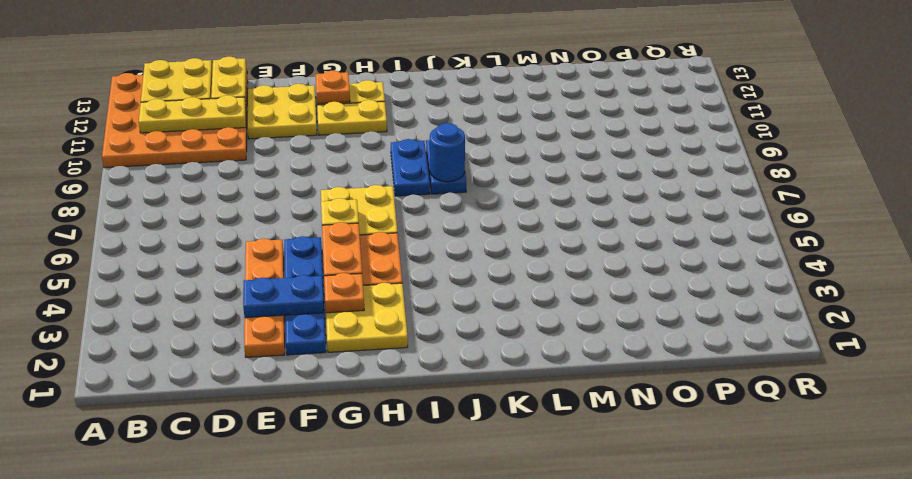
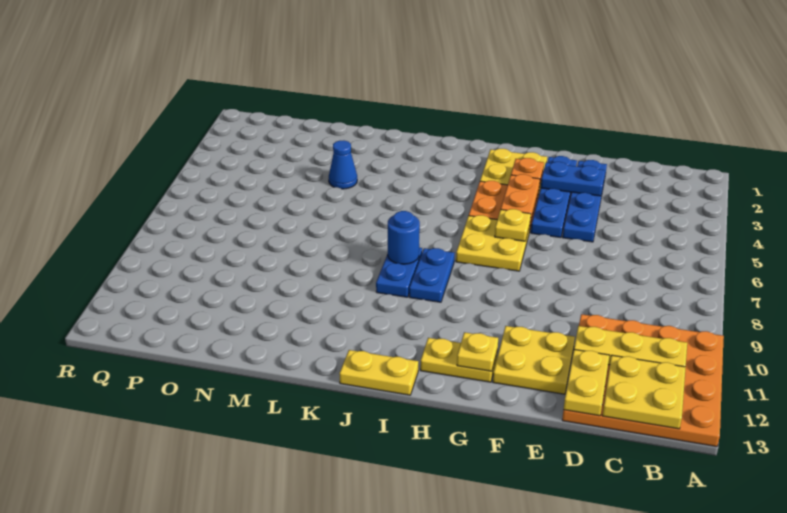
orange 1x4 plate [244,239,285,357] -> blue 1x4 plate [563,160,607,242]
yellow 1x2 plate [317,100,387,135] -> yellow 1x2 plate moved to [339,350,418,395]
orange 1x1 plate [316,71,350,104] -> yellow 1x1 plate [457,332,498,371]
none -> blue 1x1 cone [329,141,357,189]

